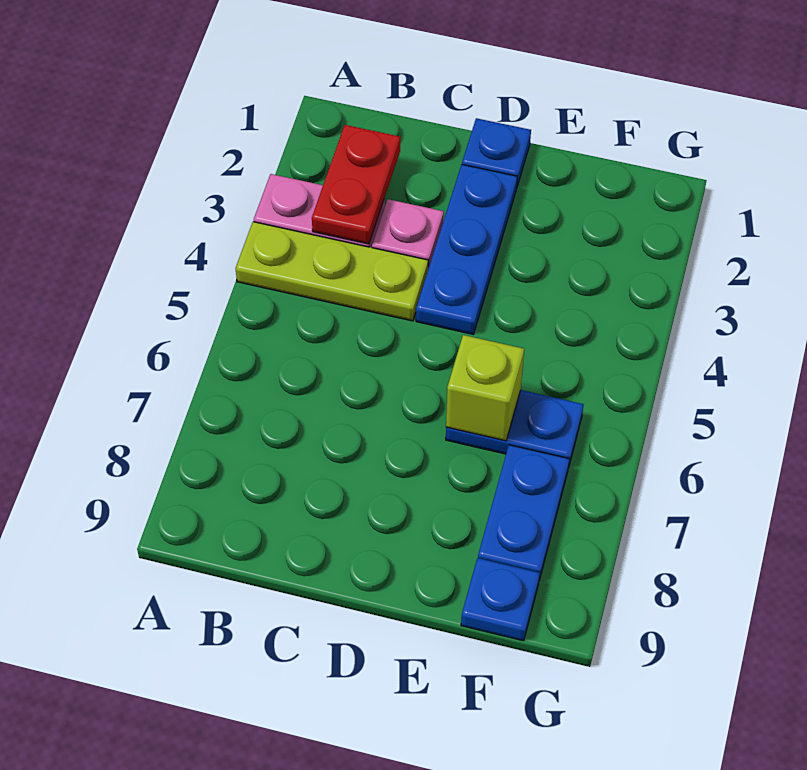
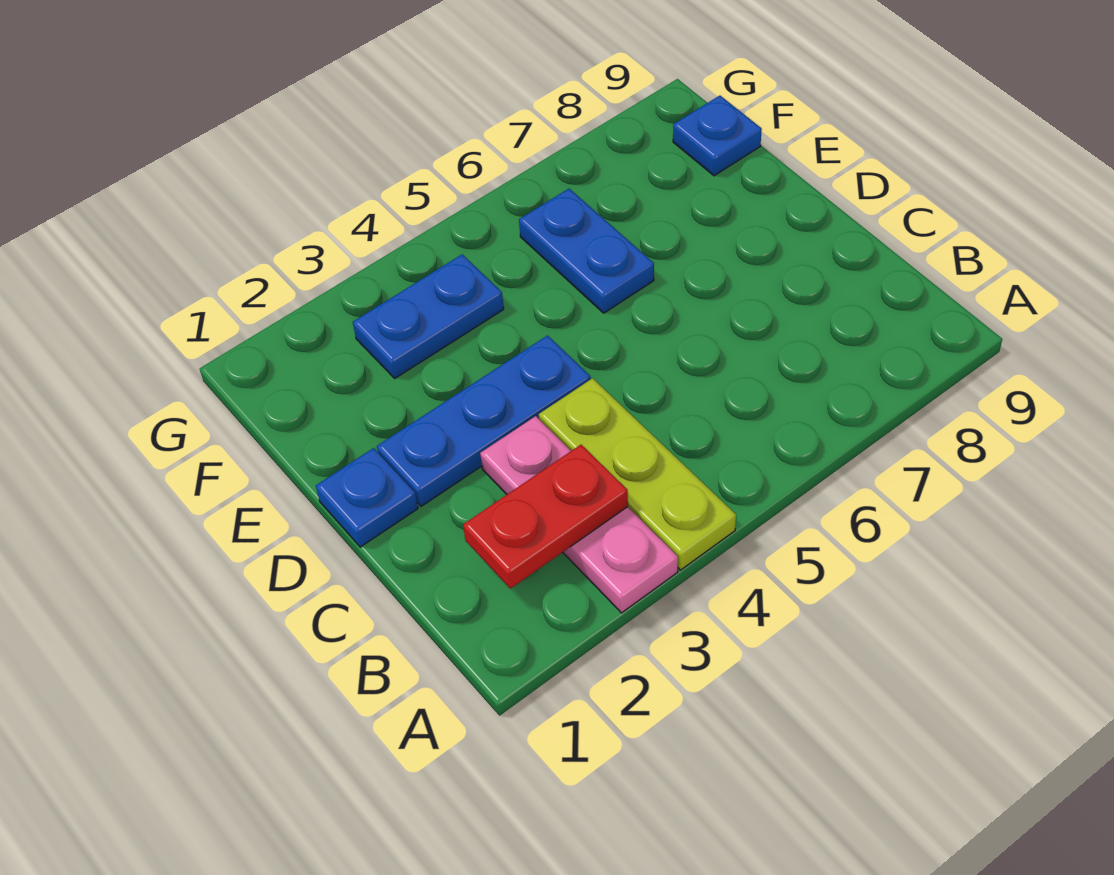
lime 1x1 brick [446,335,524,441] -> none
blue 1x2 plate [478,445,569,580] -> blue 1x2 plate moved to [353,254,504,378]

